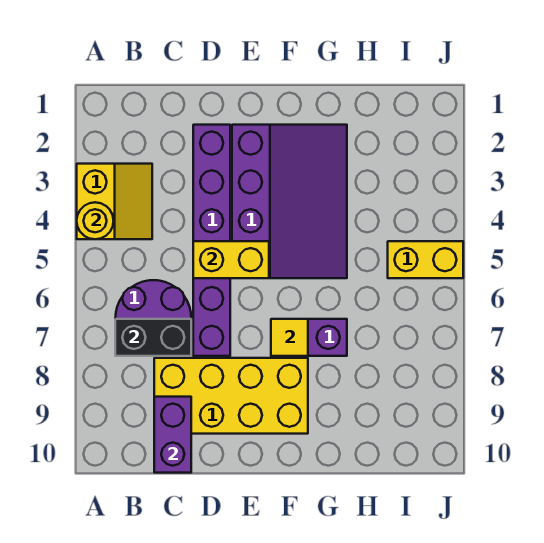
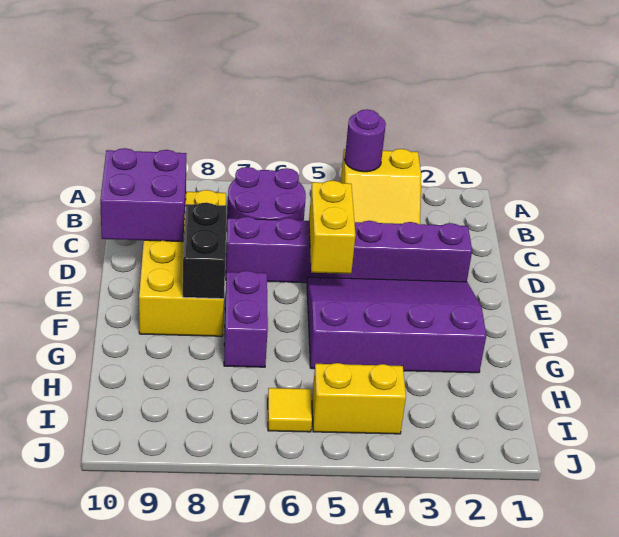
yellow 1x1 round brick [77,202,114,239] -> purple 1x1 round brick [345,109,386,172]
black 1x2 brick [115,319,191,356] -> black 1x2 brick moved to [183,203,226,299]
purple 1x2 brick [154,397,191,473] -> purple 2x2 brick [100,148,187,242]
purple 3x4 slope [232,125,347,278] -> purple 3x4 slope turned to [307,277,486,373]
yellow 1x1 tile [271,319,308,356] -> yellow 1x1 tile moved to [268,388,312,432]
yellow 1x2 brick [388,241,463,278] -> yellow 1x2 brick turned to [312,363,406,434]

